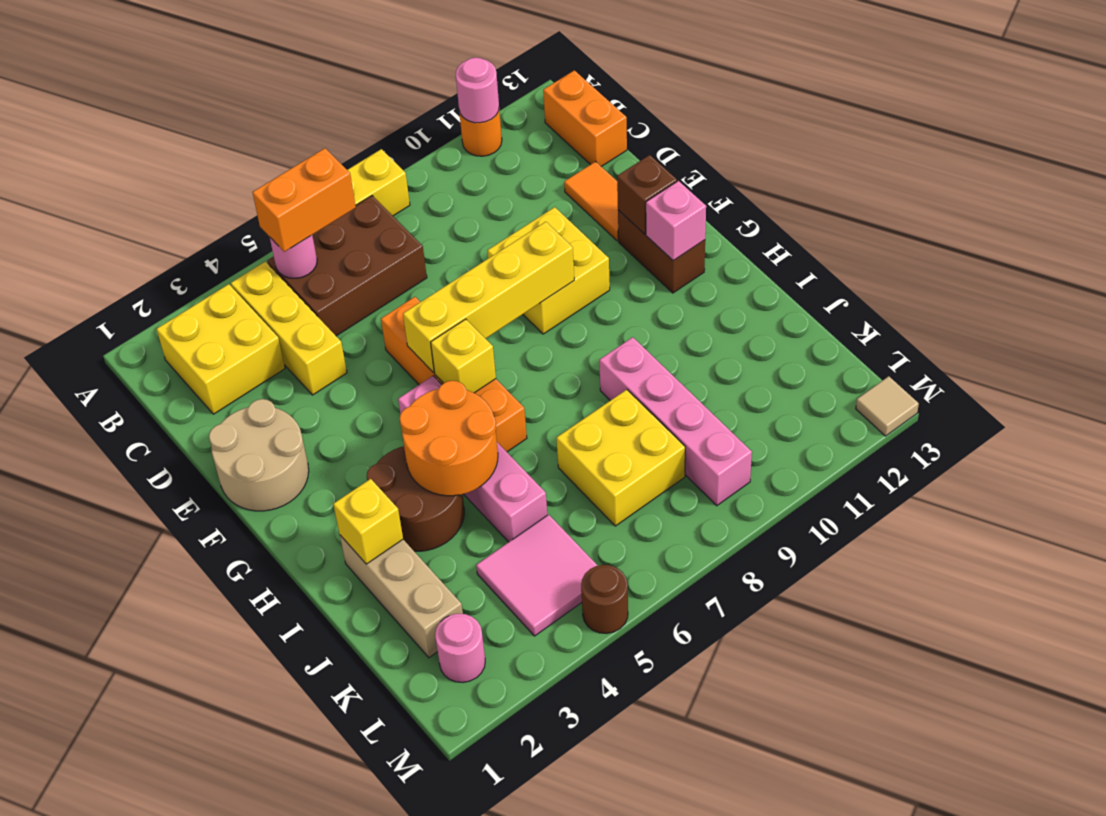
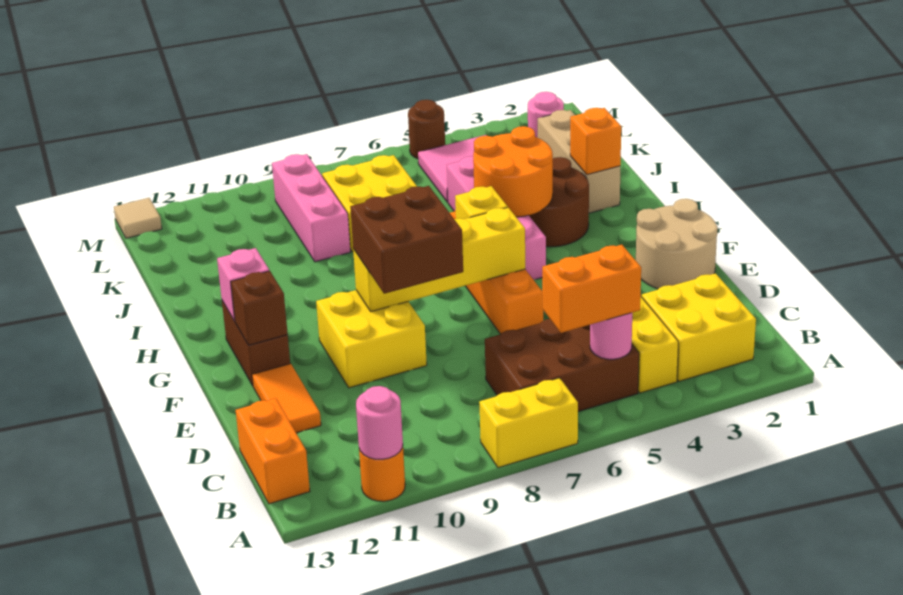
none -> brown 2x2 brick [350,186,463,294]
yellow 1x1 brick [333,479,403,564] -> orange 1x1 brick [570,108,621,175]
pink 1x4 brick [599,337,752,506] -> pink 1x3 brick [272,154,350,262]

